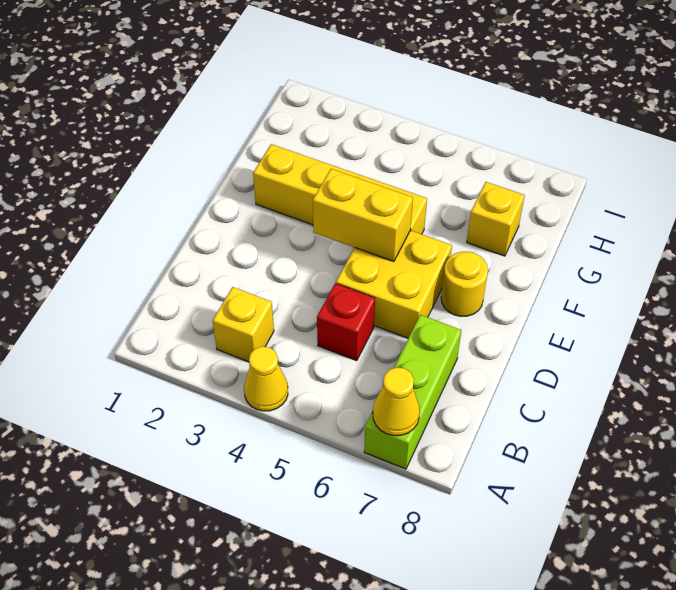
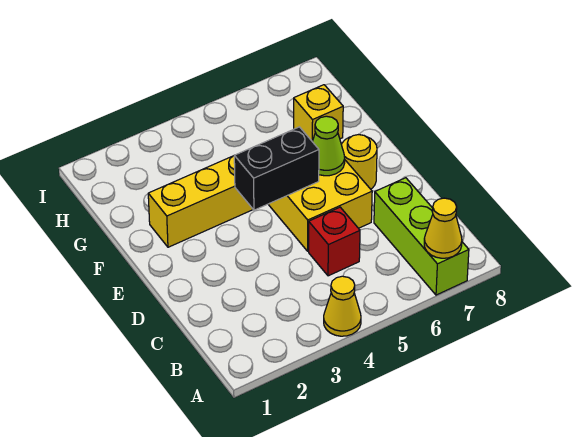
yellow 1x1 brick [213,287,274,362] -> none
yellow 1x2 brick [313,169,413,262] -> black 1x2 brick [234,127,319,210]
none -> lime 1x1 cone [312,116,345,176]

